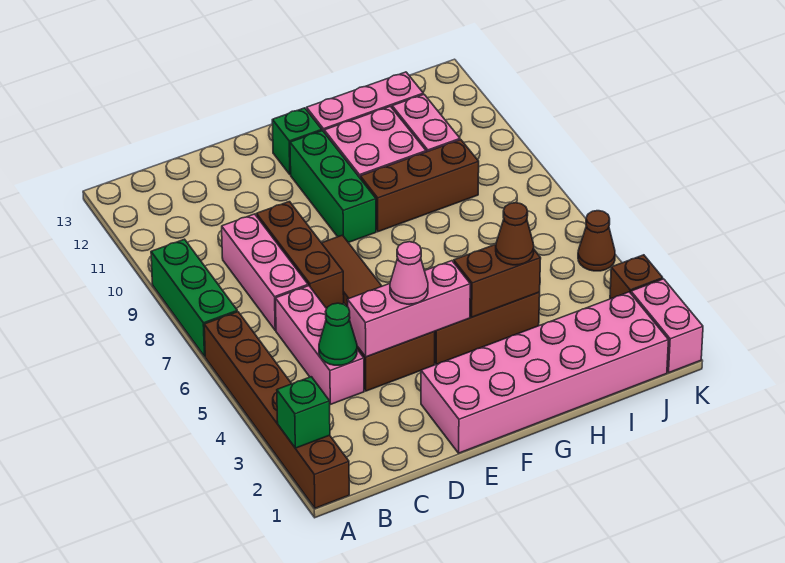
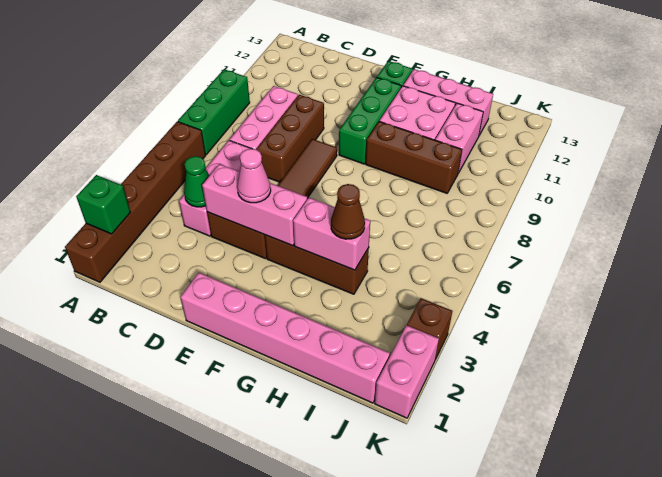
pink 2x6 brick [421,292,669,453] -> pink 1x6 brick [180,273,390,403]
brown 1x2 brick [454,244,541,317] -> pink 1x2 brick [293,198,370,270]
brown 1x1 cone [578,211,615,271] -> none

